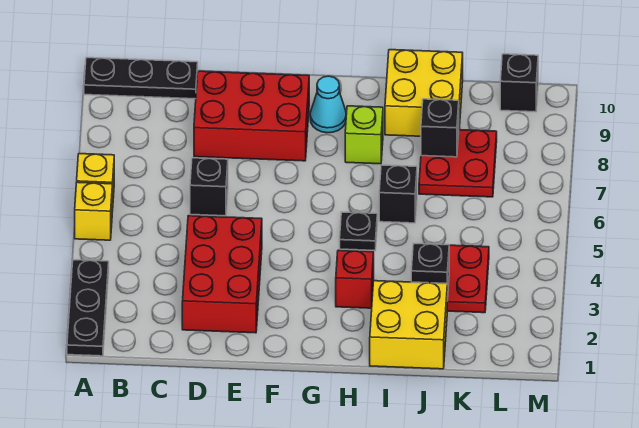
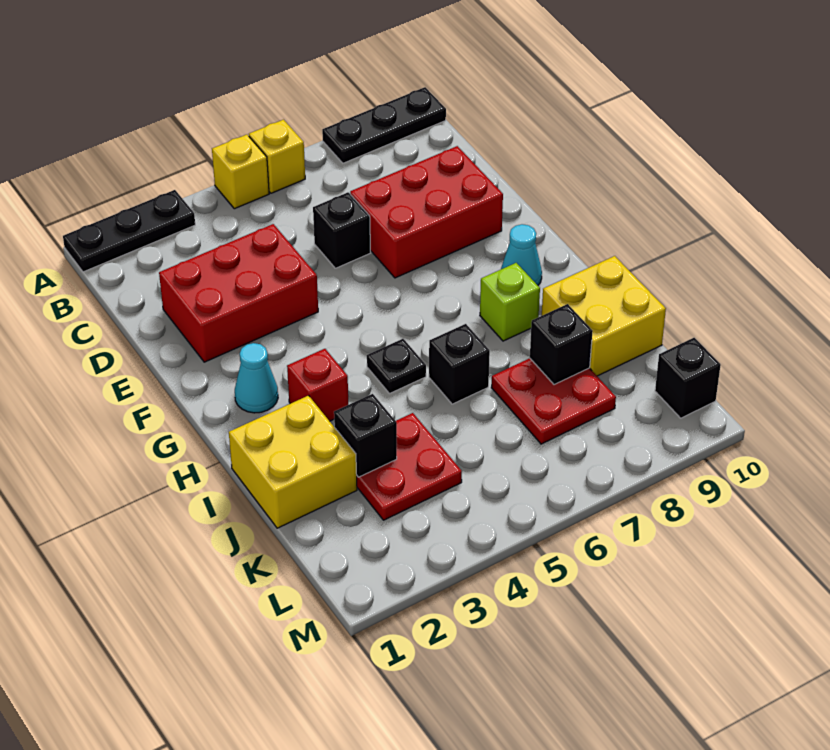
black 1x3 plate [84,58,198,99] -> black 1x3 plate turned to [322,87,446,163]
red 2x3 brick [194,71,309,161] -> red 2x3 brick turned to [350,146,503,278]
none -> cyan 1x1 cone [235,343,278,413]

